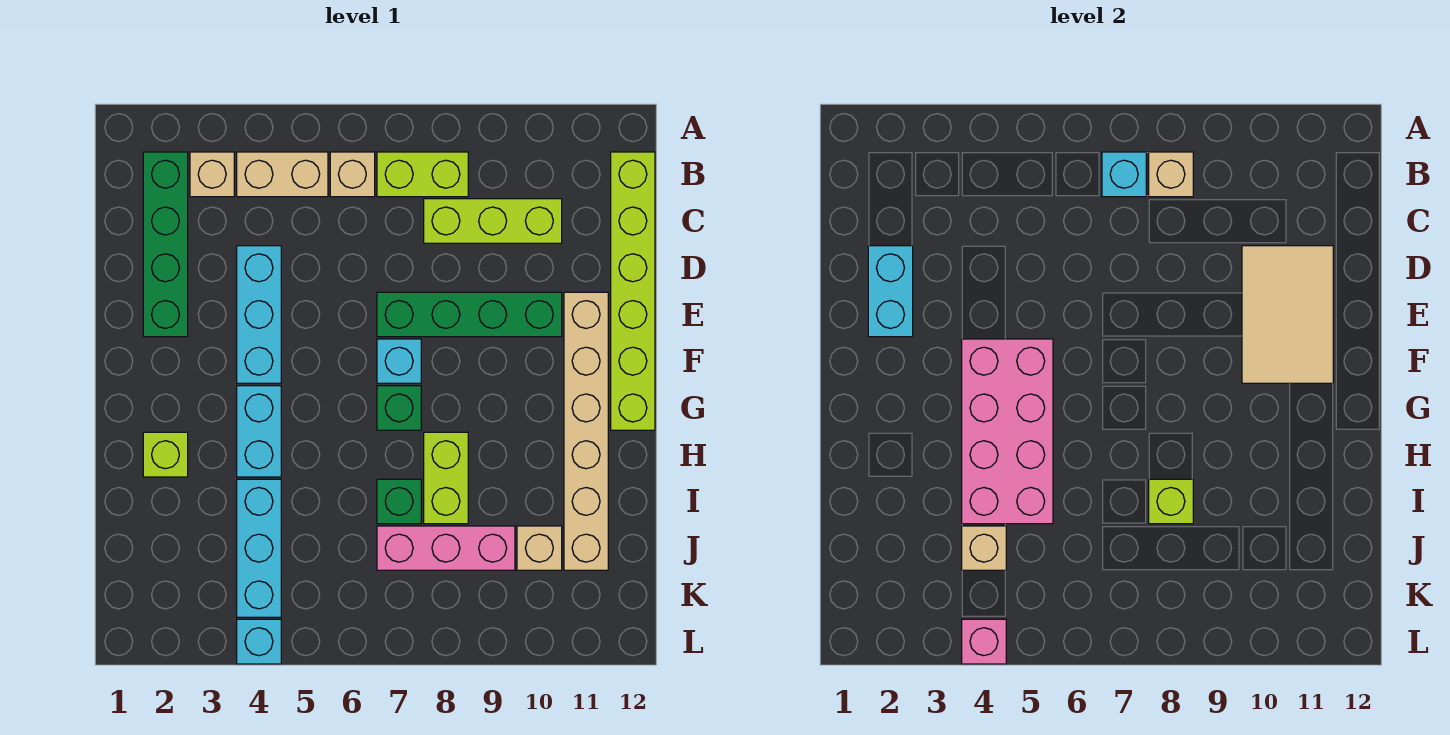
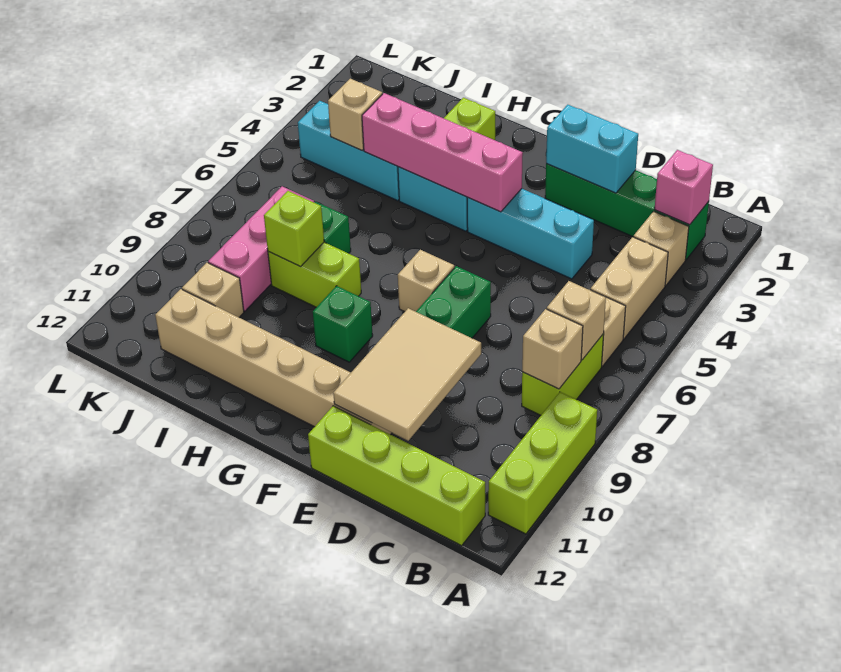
cyan 1x1 brick [1102,152,1146,197] -> tan 1x1 brick [547,281,606,360]
lime 1x6 brick [611,152,655,430] -> lime 1x4 brick [308,406,485,546]
lime 1x3 brick [424,199,562,243] -> lime 1x3 brick moved to [488,392,597,534]
tan 2x3 tile [1242,246,1333,383] -> tan 2x3 tile turned to [333,308,481,441]
pink 2x4 brick [962,339,1053,524] -> pink 1x4 brick [362,93,523,212]
cyan 1x1 brick [377,339,421,383] -> tan 1x1 brick [398,250,454,312]
green 1x1 brick [377,386,421,430] -> green 1x1 brick moved to [313,286,373,362]
cyan 1x1 brick [237,619,281,664] -> none
pink 1x1 brick [962,619,1006,664] -> pink 1x1 brick moved to [655,150,713,225]

